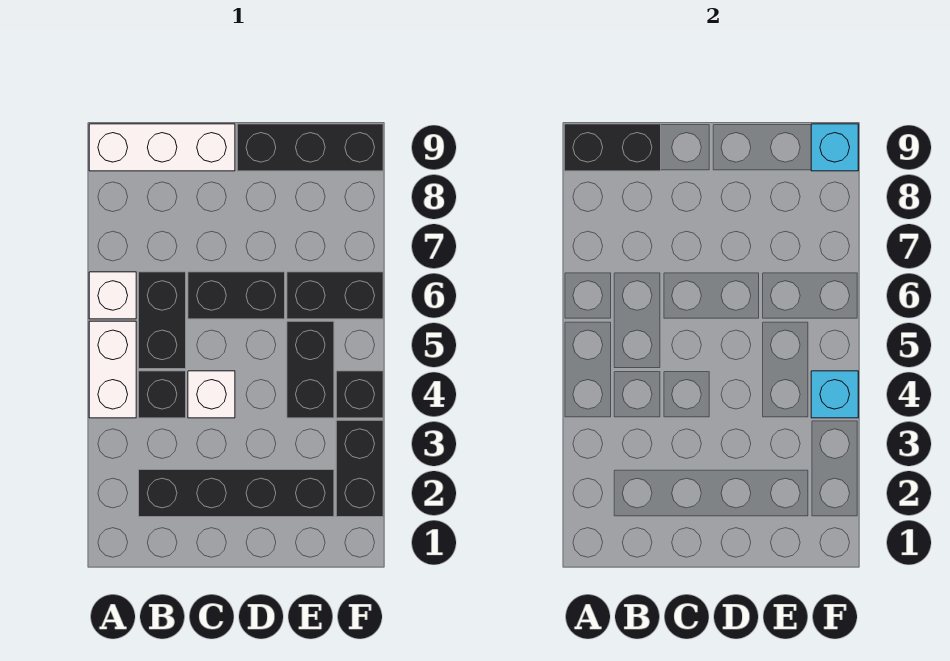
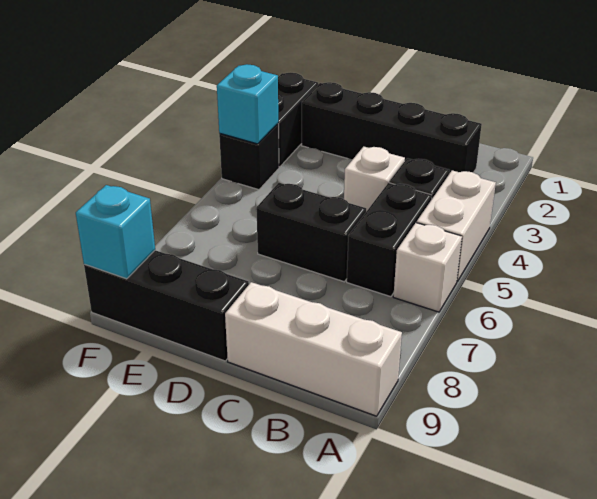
black 1x2 brick [564,124,661,171] -> none
black 1x2 brick [287,321,334,418] -> none
black 1x2 brick [287,272,383,319] -> none

